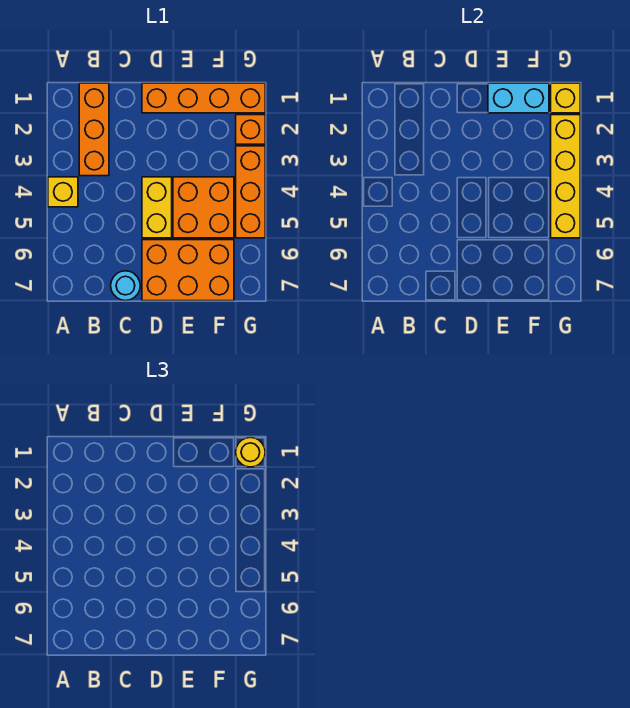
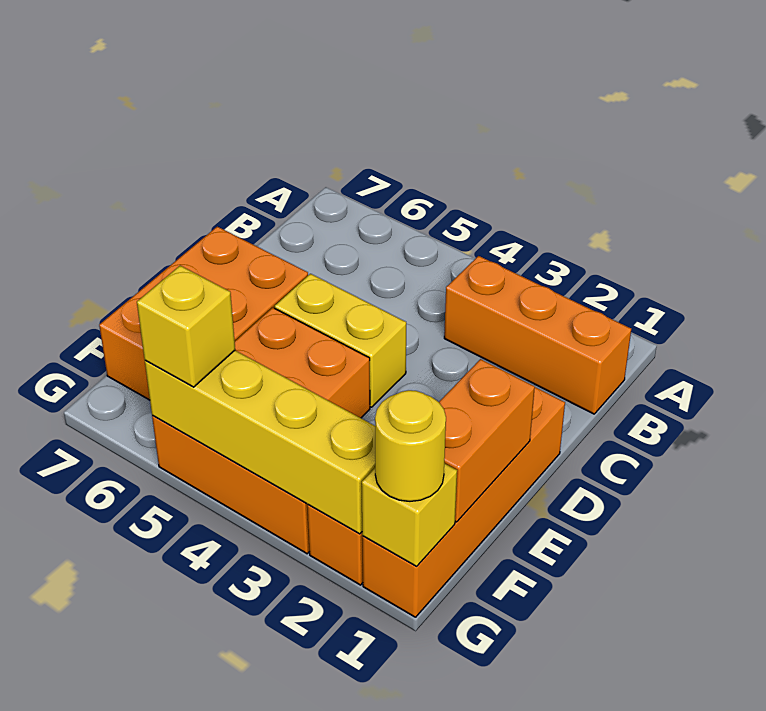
yellow 1x1 brick [48,177,78,207] -> yellow 1x1 brick moved to [137,266,235,387]
cyan 1x1 round brick [111,271,140,301] -> none
cyan 1x2 brick [488,83,549,113] -> orange 1x2 brick [439,359,535,522]

